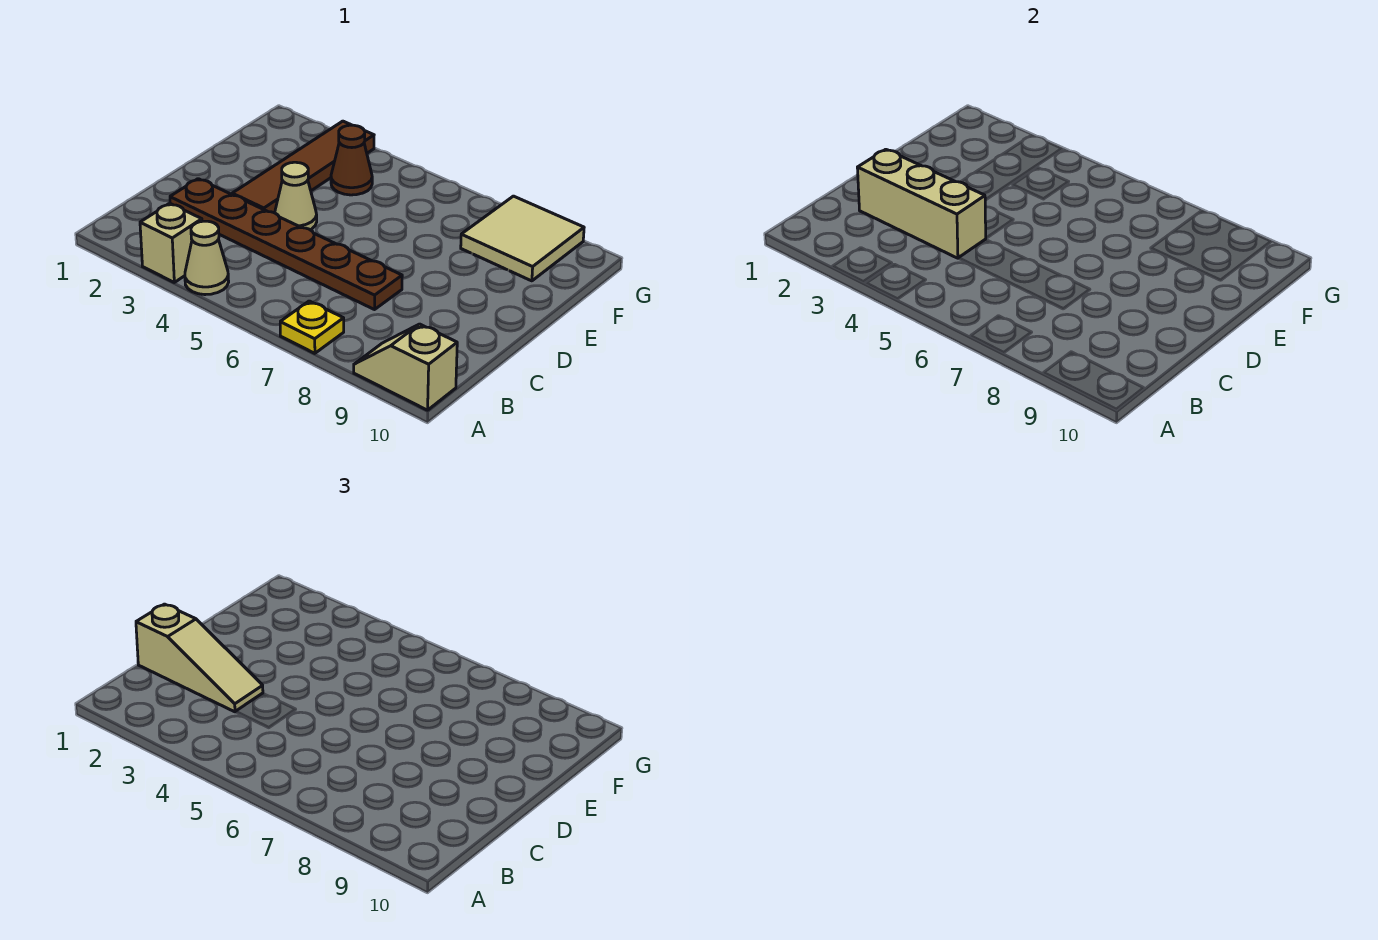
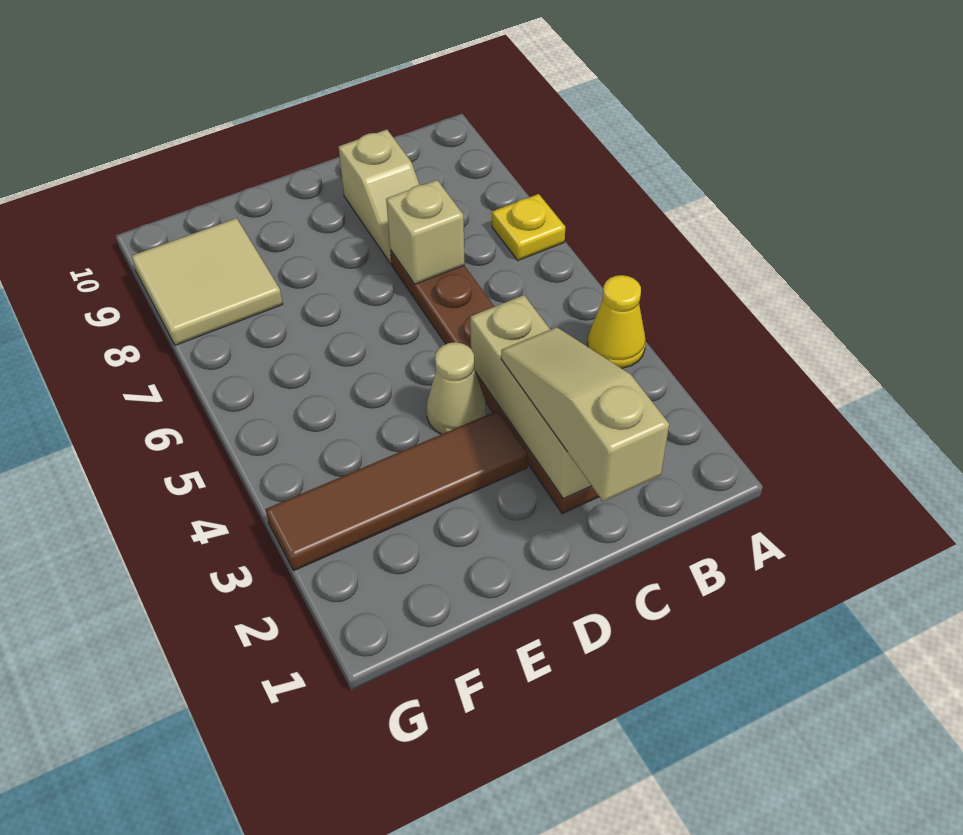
tan 1x1 brick [140,203,202,282] -> tan 1x1 brick moved to [386,180,465,284]
tan 1x1 cone [185,221,229,295] -> yellow 1x1 cone [588,275,646,368]
tan 1x2 slope [354,324,457,410] -> tan 1x2 slope moved to [339,130,420,264]
brown 1x1 cone [331,125,372,195] -> none

